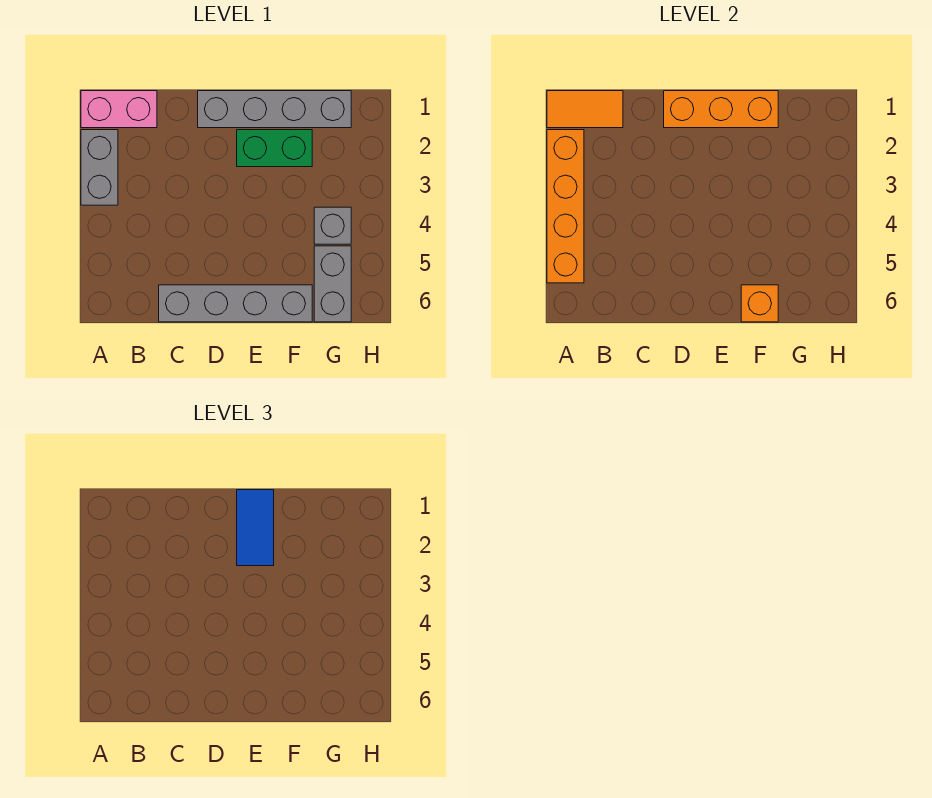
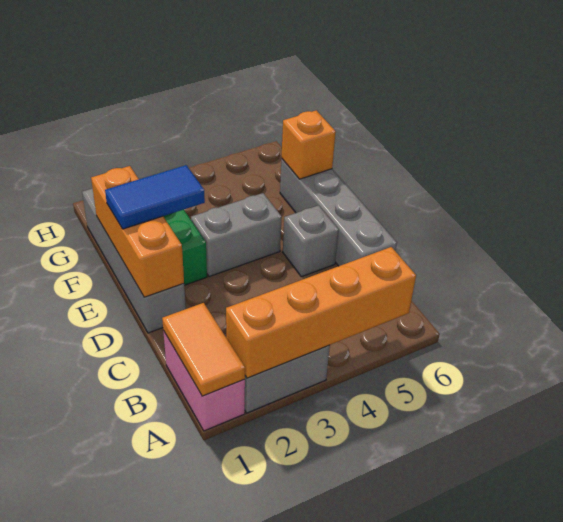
grey 1x1 brick [314,207,351,244] -> grey 1x1 brick moved to [283,205,339,277]
grey 1x2 brick [314,246,351,322] -> grey 1x2 brick moved to [191,193,282,277]

